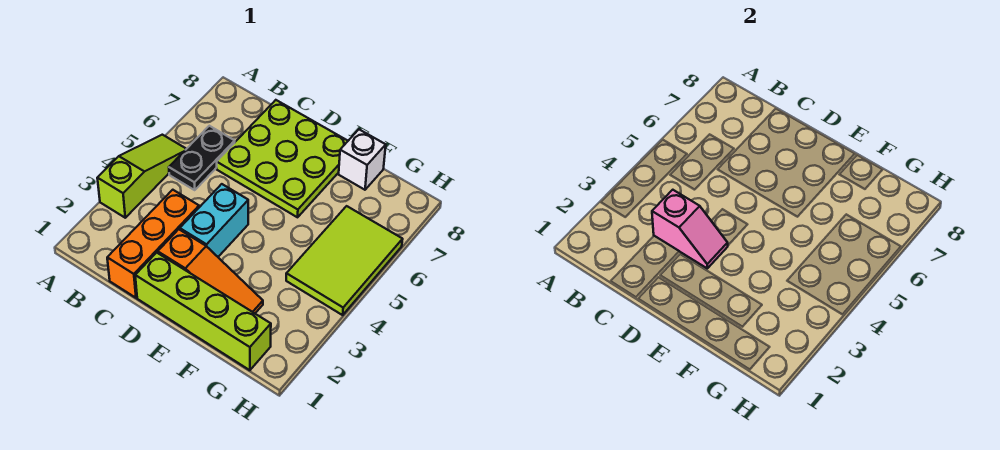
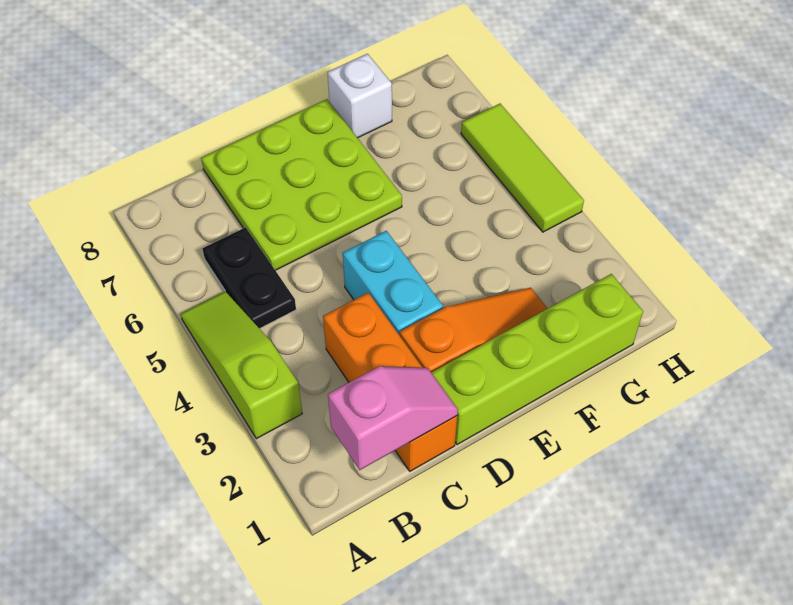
pink 1x2 slope [652,190,728,268] -> pink 1x2 slope moved to [328,366,458,470]
lime 2x3 tile [286,206,403,315] -> lime 1x3 tile [461,104,584,232]

